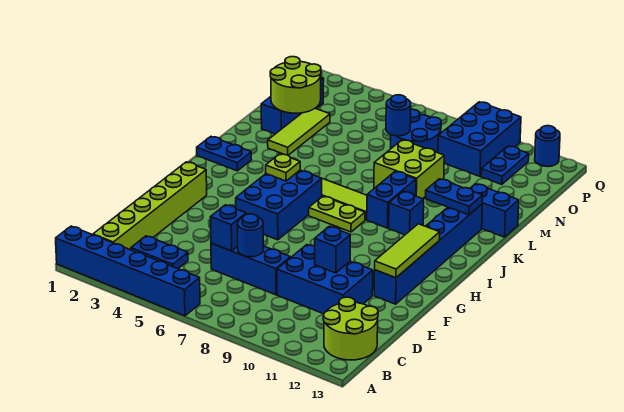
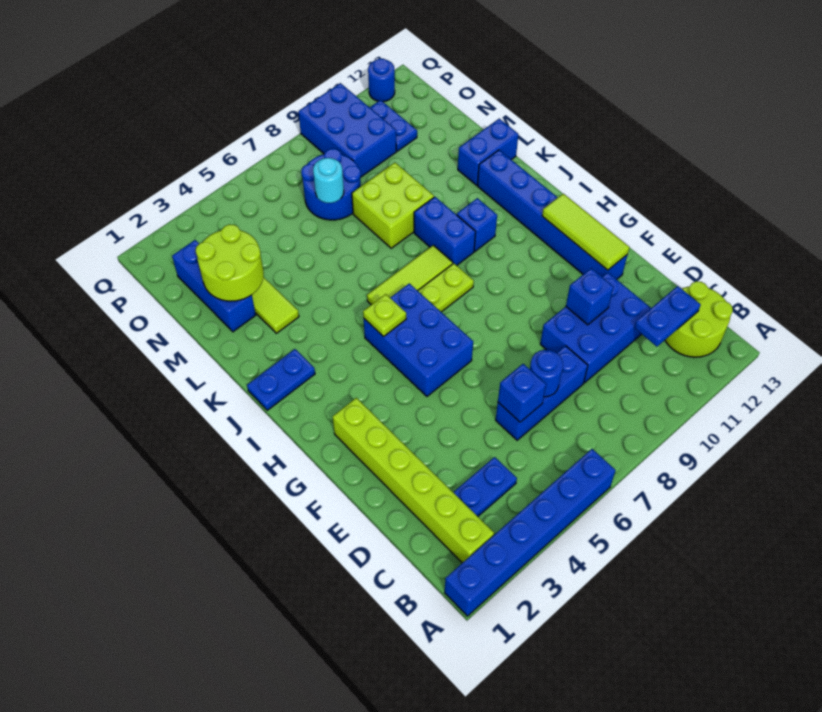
blue 1x2 plate [425,179,483,215] -> blue 1x2 plate moved to [634,286,701,347]
blue 1x1 round brick [386,95,411,136] -> cyan 1x1 round brick [313,158,344,203]

